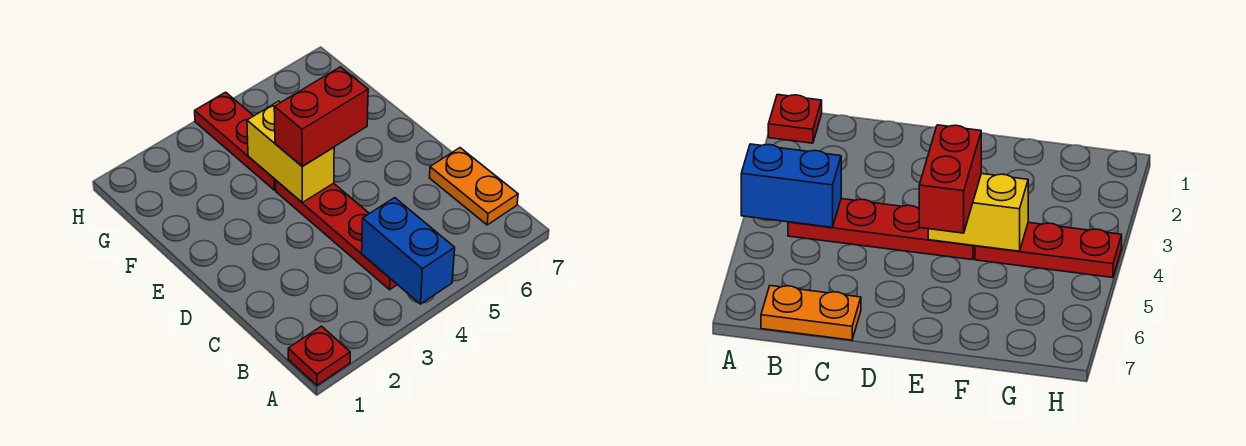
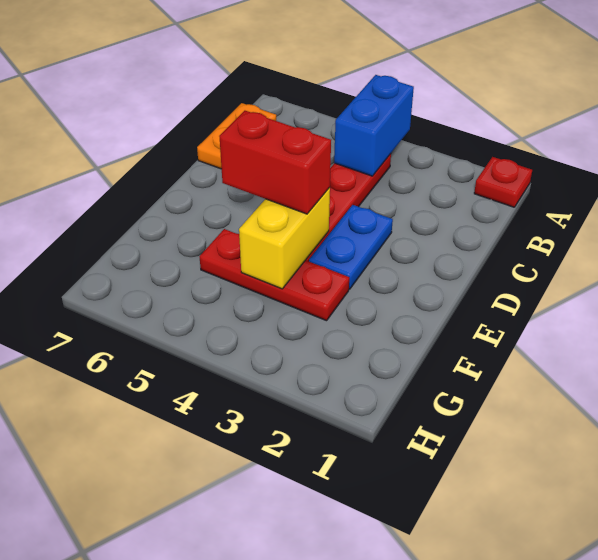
none -> blue 1x2 plate [309,205,393,289]
red 1x3 plate [195,92,276,190] -> red 1x3 plate turned to [199,229,349,321]

